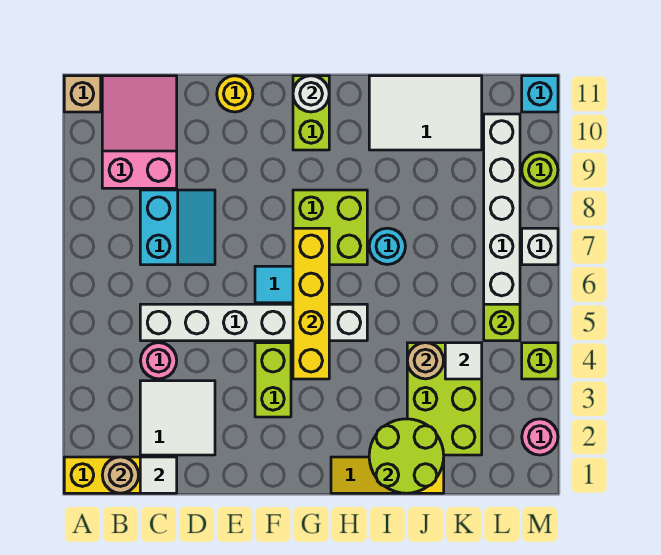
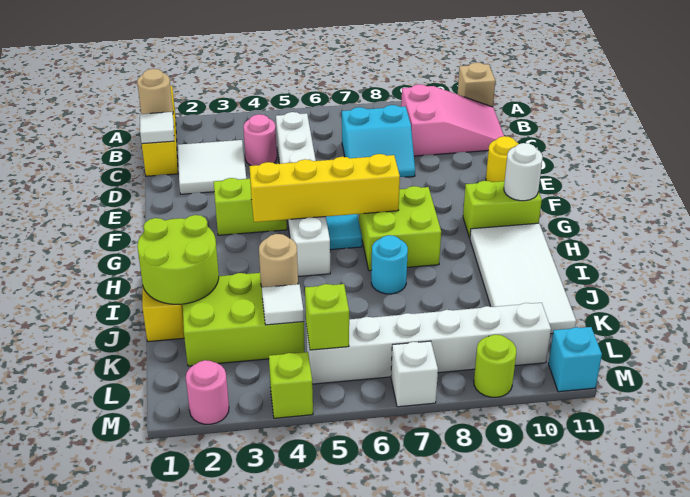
white 2x3 tile [369,76,482,150] -> white 2x4 tile [470,223,576,334]

